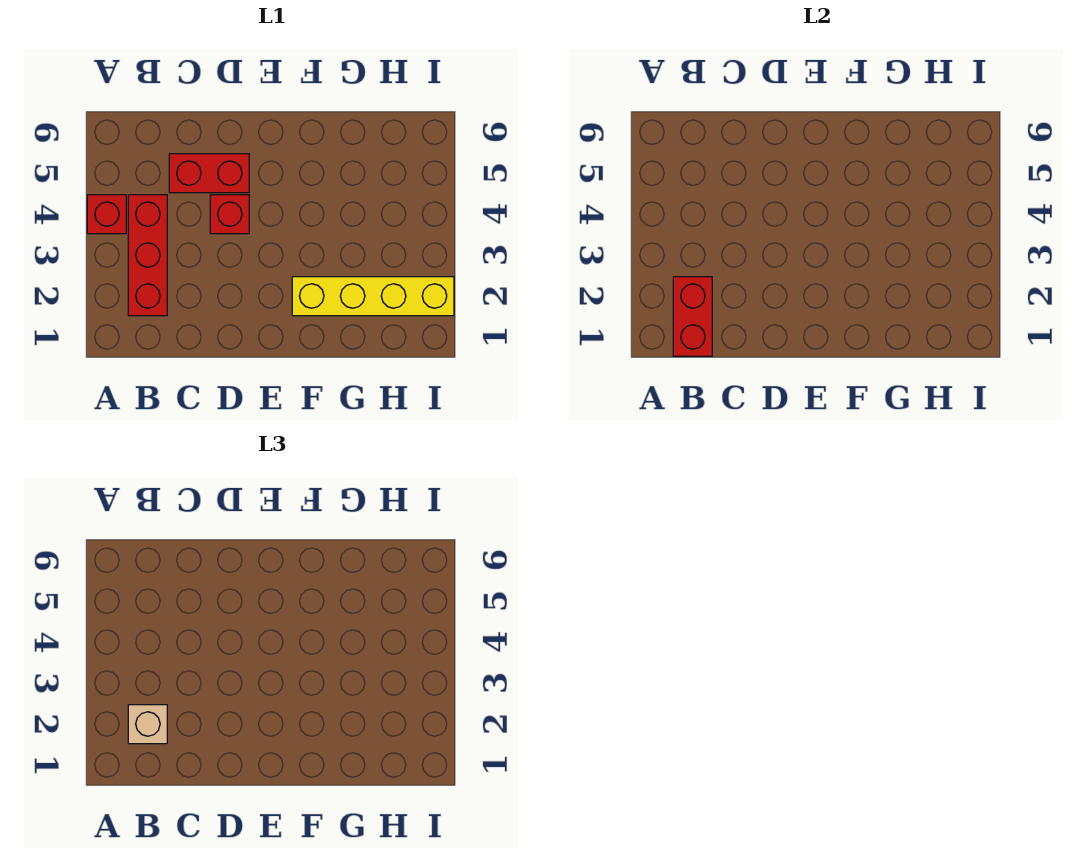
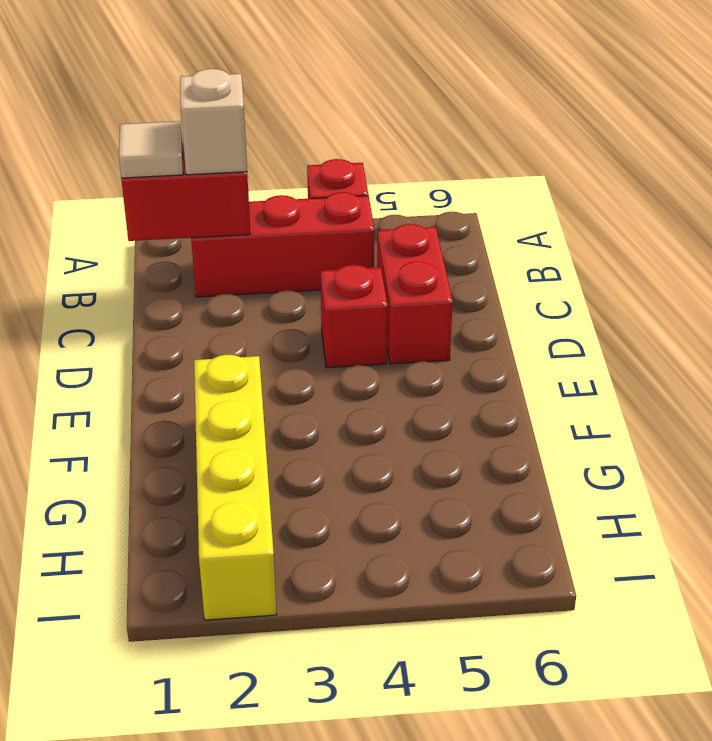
none -> tan 1x1 tile [119,121,183,178]

